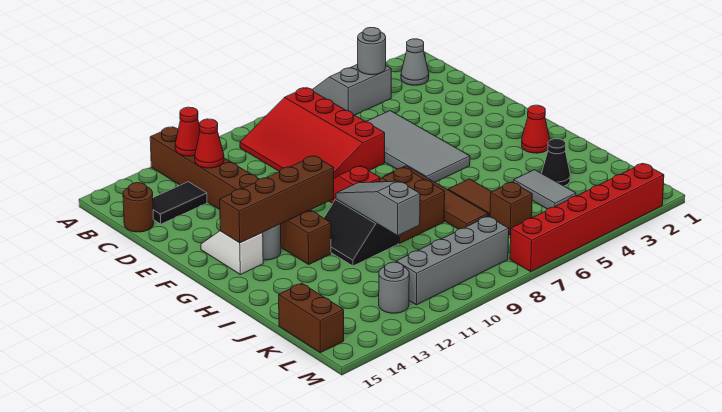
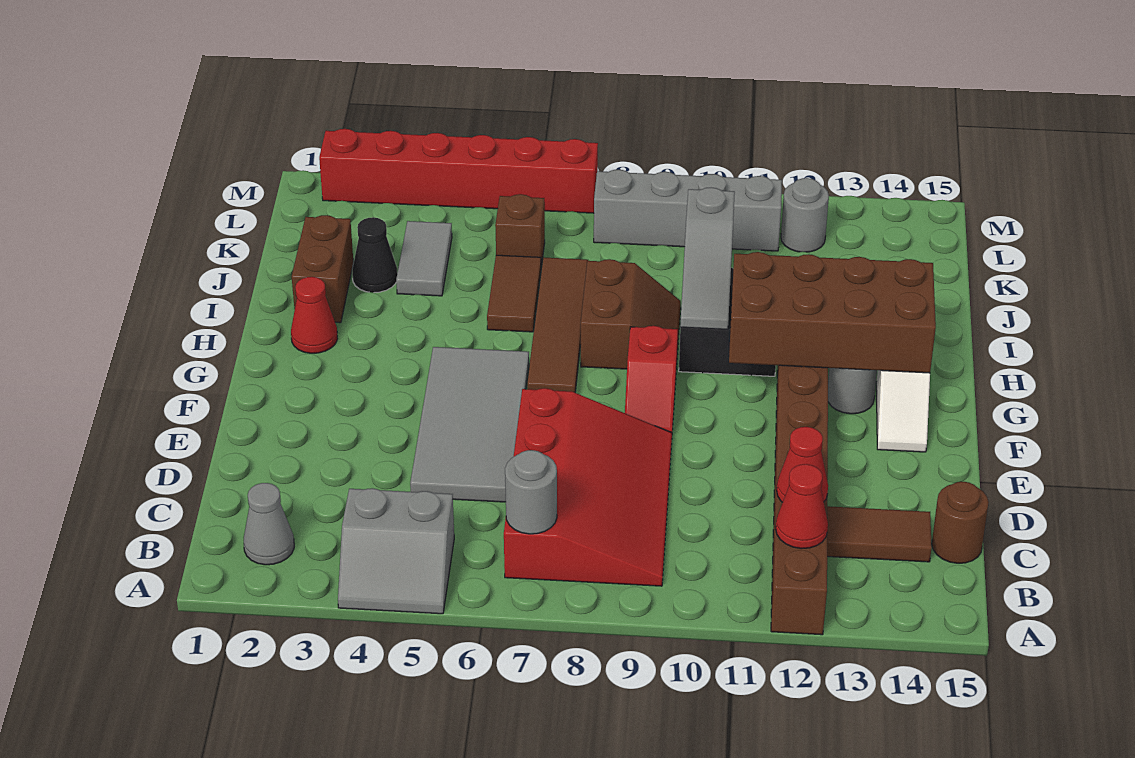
grey 1x1 round brick [358,28,386,75] -> grey 1x1 round brick moved to [505,450,557,534]
black 1x2 tile [153,182,207,224] -> brown 1x2 tile [827,506,932,562]
brown 1x4 brick [220,156,334,243] -> brown 2x4 brick [729,252,936,373]
brown 1x2 brick [279,283,344,353] -> brown 1x2 brick moved to [292,215,353,323]

